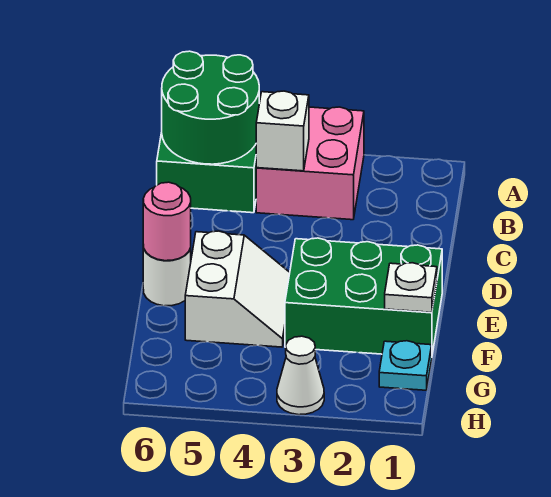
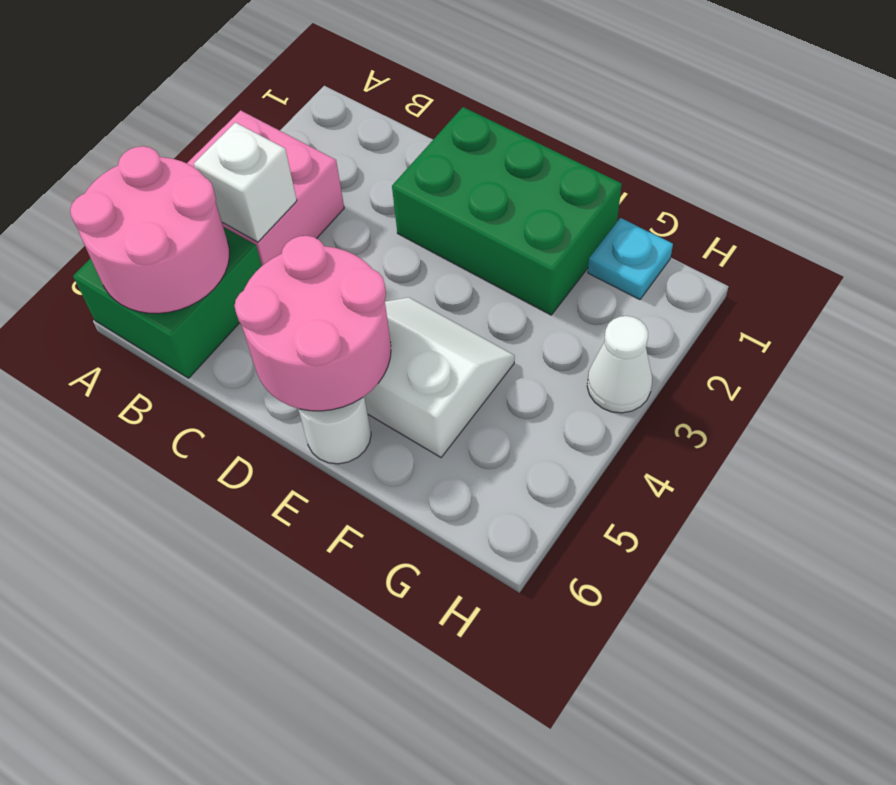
green 2x2 round brick [162,51,259,164] -> pink 2x2 round brick [70,146,229,313]
green 2x3 brick [285,238,442,354] -> green 2x3 brick turned to [392,107,622,315]
pink 1x1 round brick [143,182,191,261] -> pink 2x2 round brick [235,236,391,411]
white 1x1 plate [385,263,437,312] -> none

